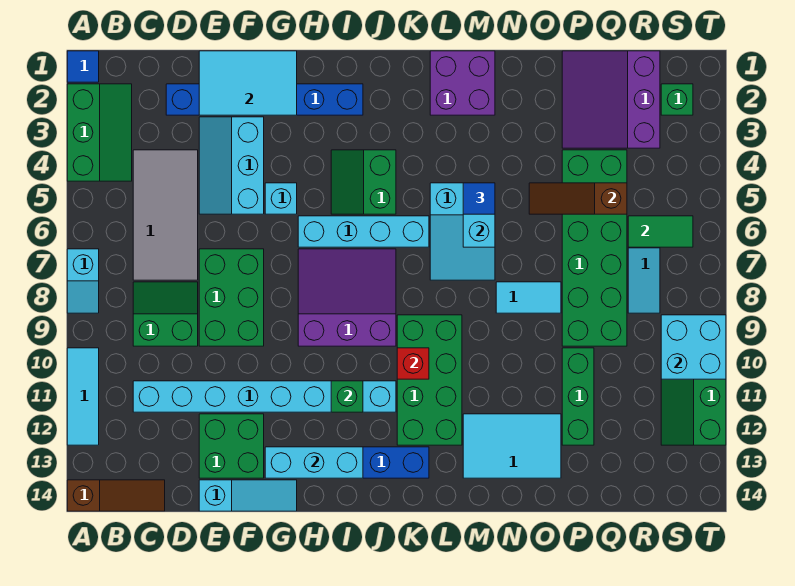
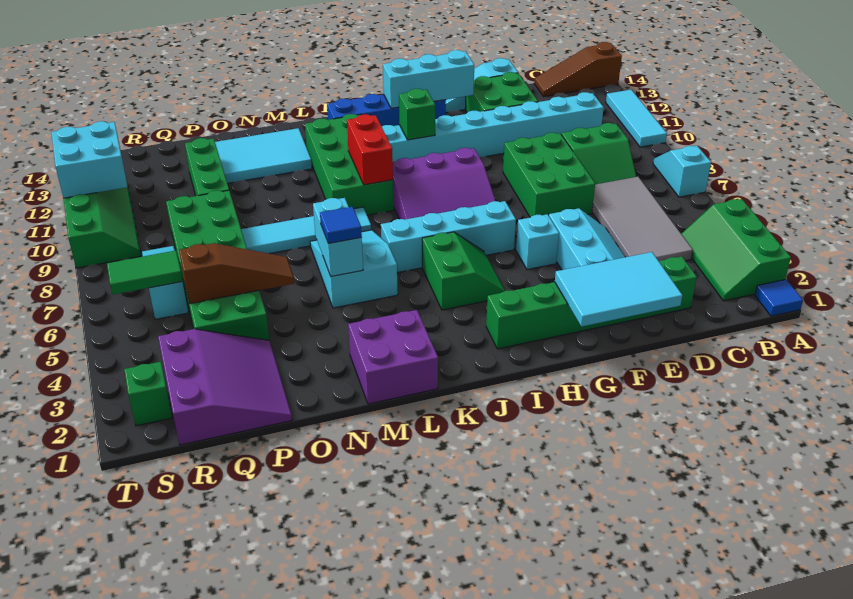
blue 1x6 brick [166,84,363,115] -> green 1x6 brick [486,256,697,349]
red 1x1 brick [397,348,429,379] -> red 1x2 brick [347,114,393,185]
cyan 1x2 tile [496,282,561,313] -> cyan 1x4 tile [241,207,371,254]
cyan 2x2 brick [661,315,726,379] -> cyan 2x2 brick moved to [51,121,128,198]

